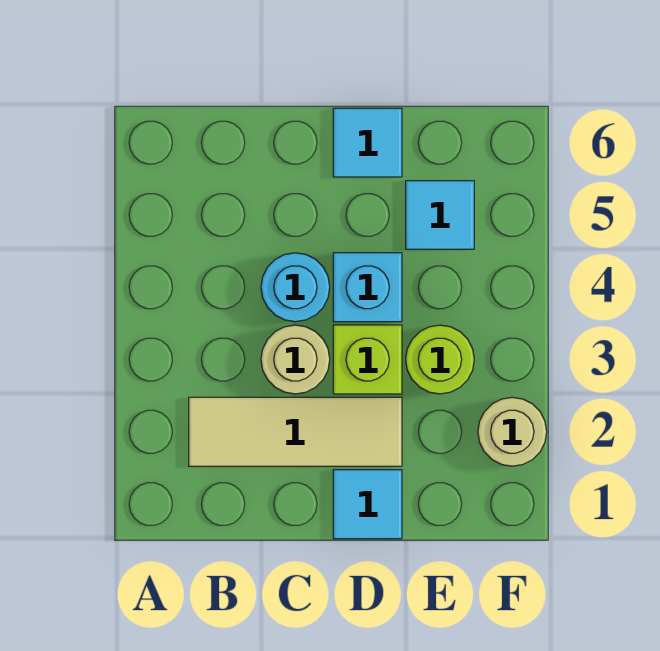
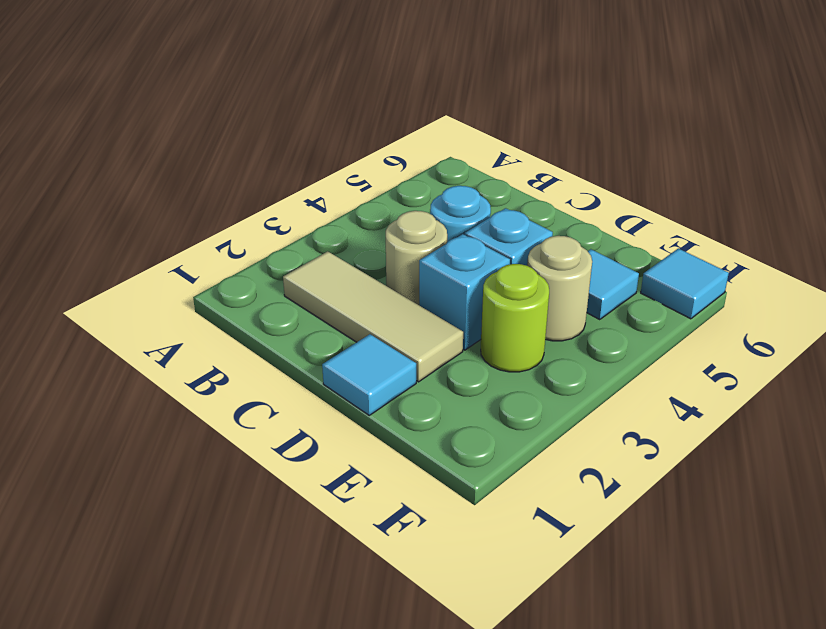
lime 1x1 brick [333,325,402,394] -> cyan 1x1 brick [419,234,510,350]
cyan 1x1 tile [333,108,402,177] -> cyan 1x1 tile moved to [641,248,729,319]
tan 1x1 round brick [478,397,547,466] -> tan 1x1 round brick moved to [527,236,592,341]

